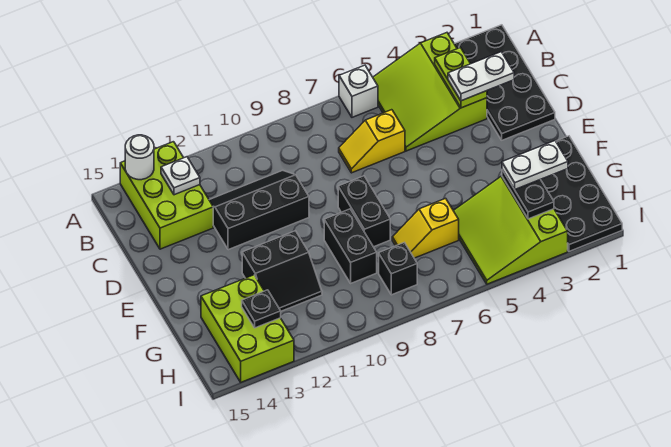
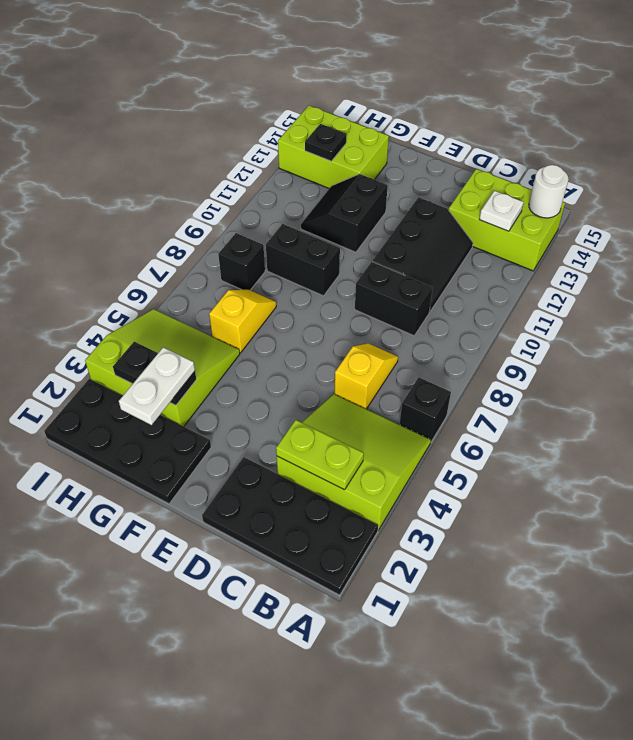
white 1x1 brick [339,65,378,117] -> black 1x1 brick [400,377,451,442]
white 1x2 plate [448,52,514,101] -> none
black 1x2 brick [338,176,390,247] -> black 1x2 brick moved to [355,262,433,336]

